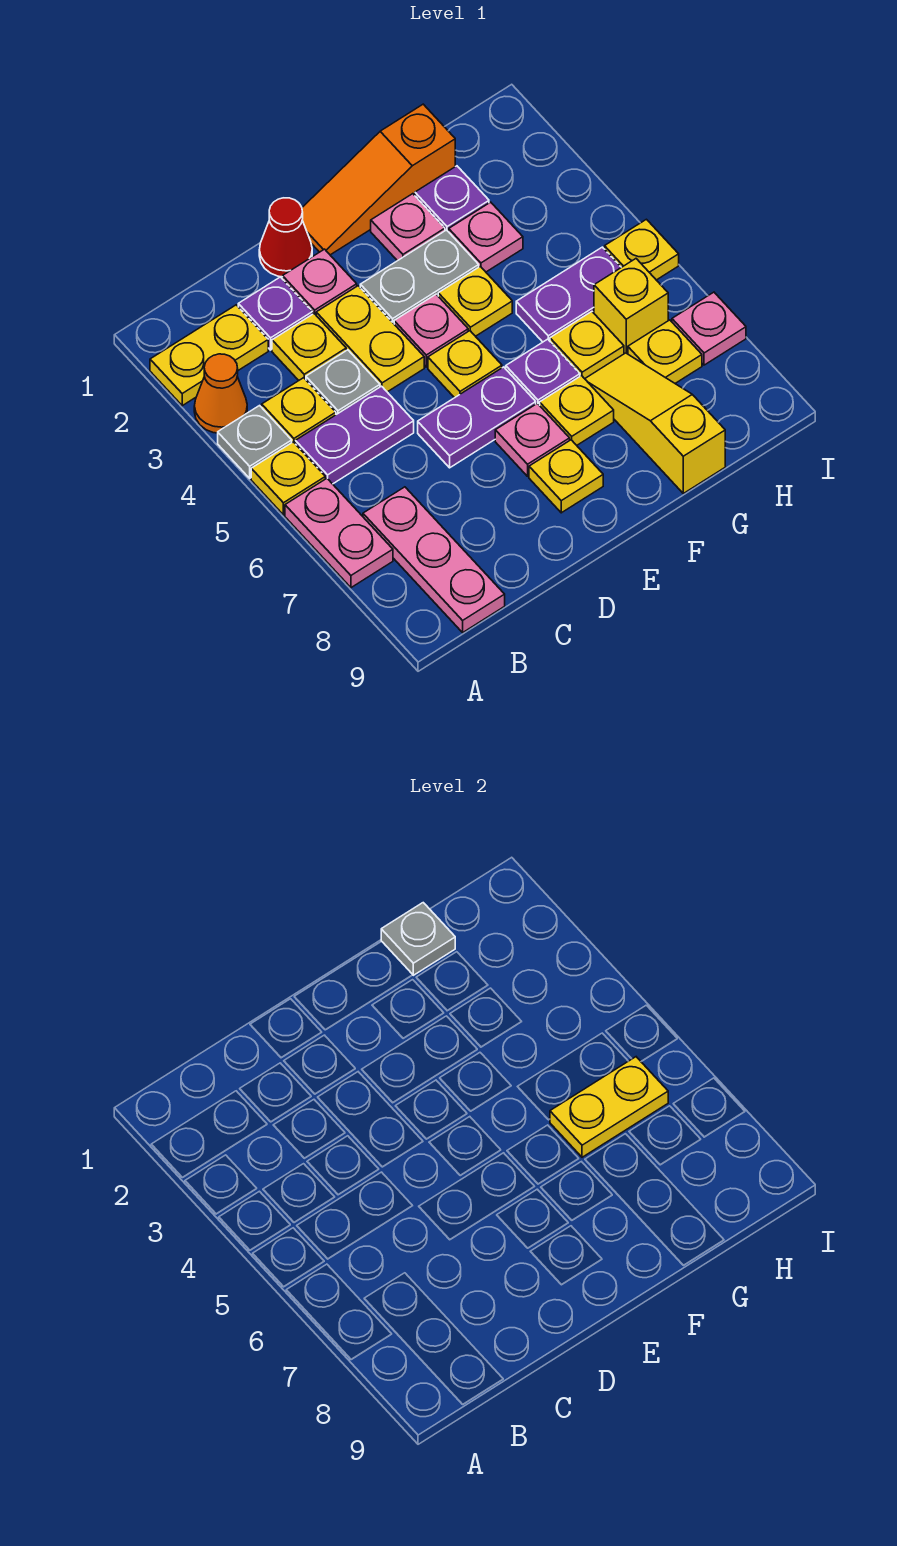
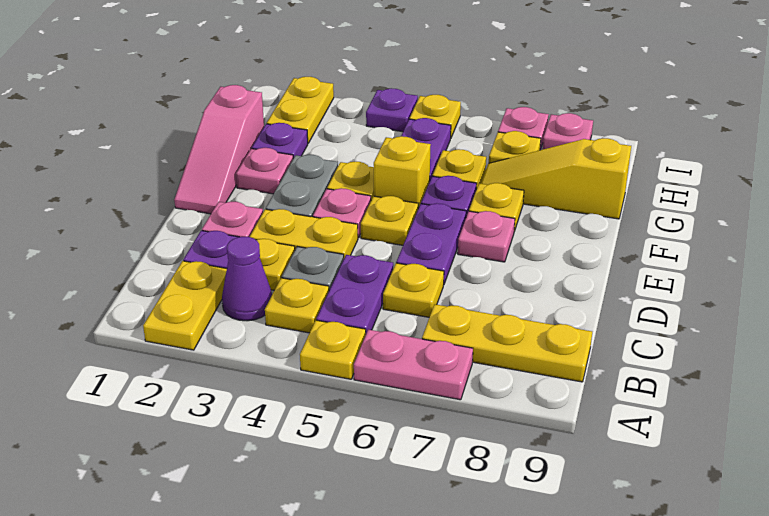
orange 1x1 cone [194,354,247,433] -> none
grey 1x1 plate [218,406,292,478] -> none
none -> purple 1x1 cone [222,237,272,321]
pink 1x3 plate [363,487,505,632] -> yellow 1x3 plate [422,304,592,382]
red 1x1 cone [259,198,312,277] -> none
orange 1x3 slope [302,104,455,255] -> pink 1x3 slope [174,85,264,214]
yellow 1x1 plate [529,440,603,513] -> yellow 1x1 plate moved to [383,263,444,317]
grey 1x1 plate [381,903,455,975] -> none
pink 1x1 plate [449,202,523,272] -> pink 1x1 plate moved to [542,113,593,150]
yellow 1x2 plate [550,1057,668,1157] -> yellow 1x2 plate moved to [267,77,334,143]
yellow 1x1 brick [594,259,668,354] -> yellow 1x1 brick moved to [374,136,431,208]
none -> purple 1x1 plate [366,88,418,132]

